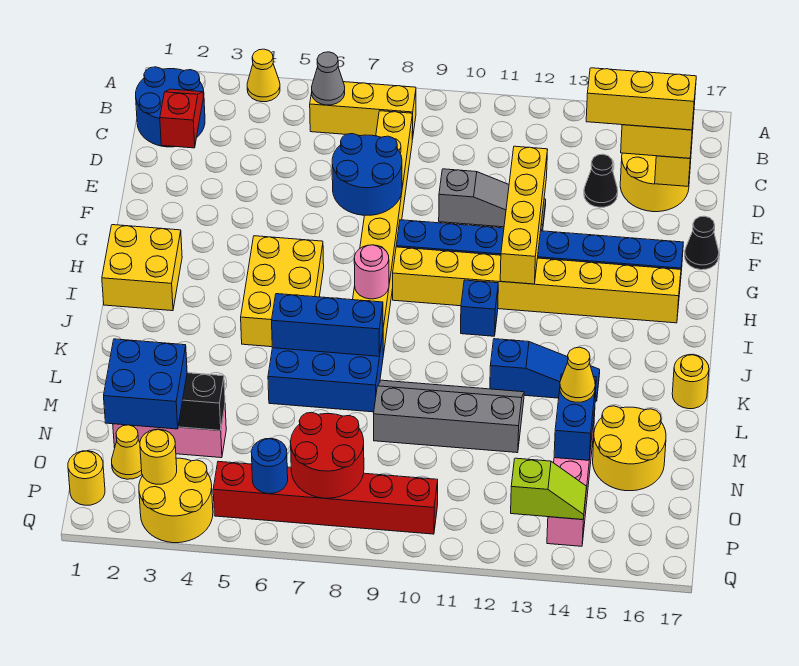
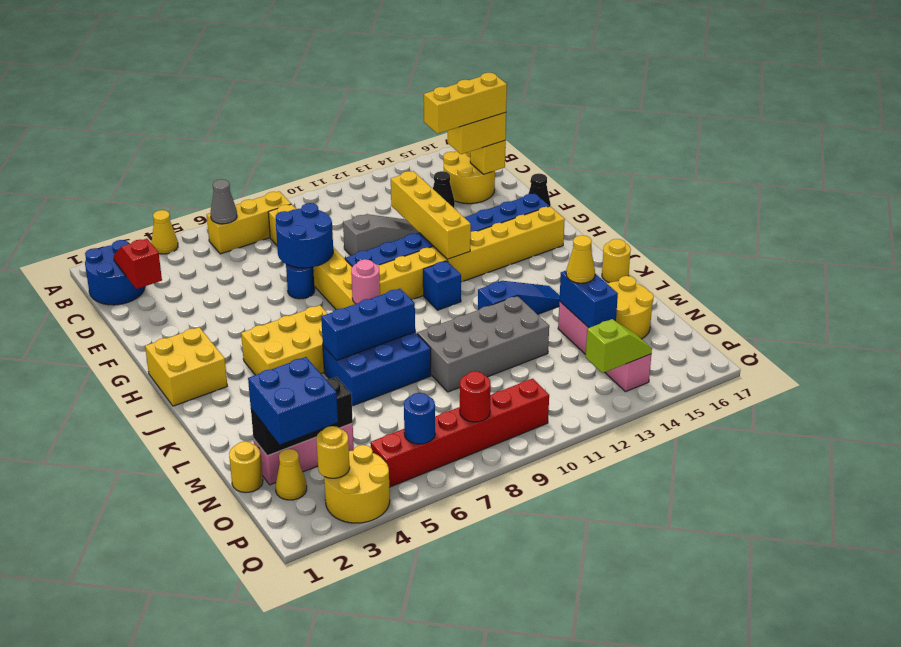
none -> blue 1x1 round brick [286,264,315,299]
yellow 2x3 brick [241,236,324,347] -> yellow 2x3 brick turned to [241,305,328,375]
grey 2x4 slope [374,380,524,453] -> grey 2x4 brick [417,296,549,392]
red 2x2 round brick [291,412,364,498] -> red 1x1 round brick [460,371,491,422]
yellow 1x1 round brick [68,451,105,505] -> yellow 1x1 round brick moved to [229,441,263,493]

